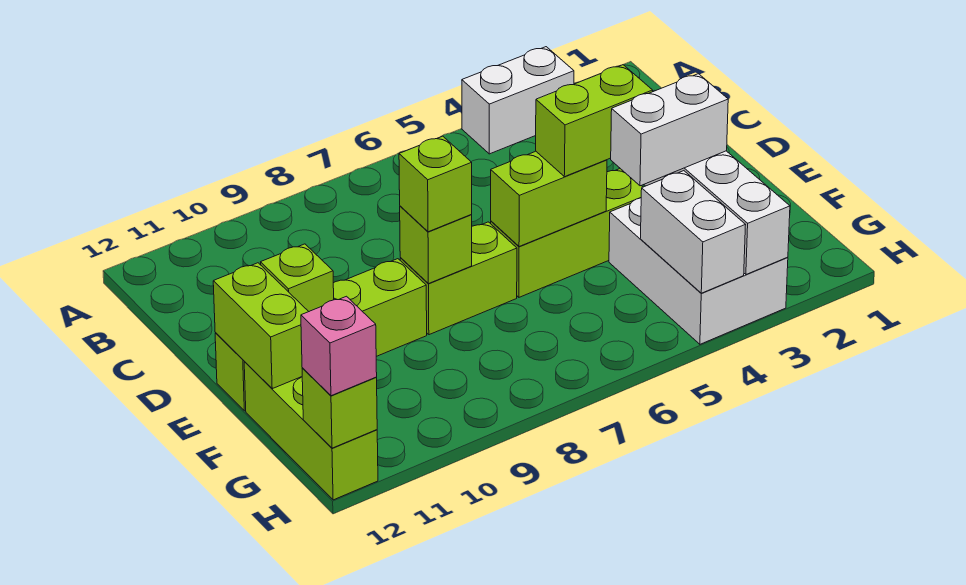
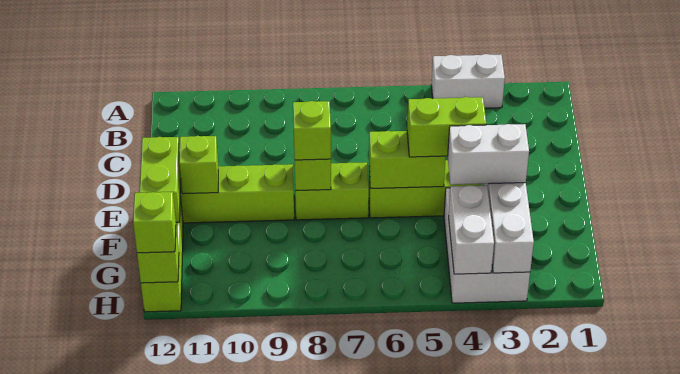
pink 1x1 brick [301,296,377,396] -> lime 1x1 brick [133,192,176,253]

